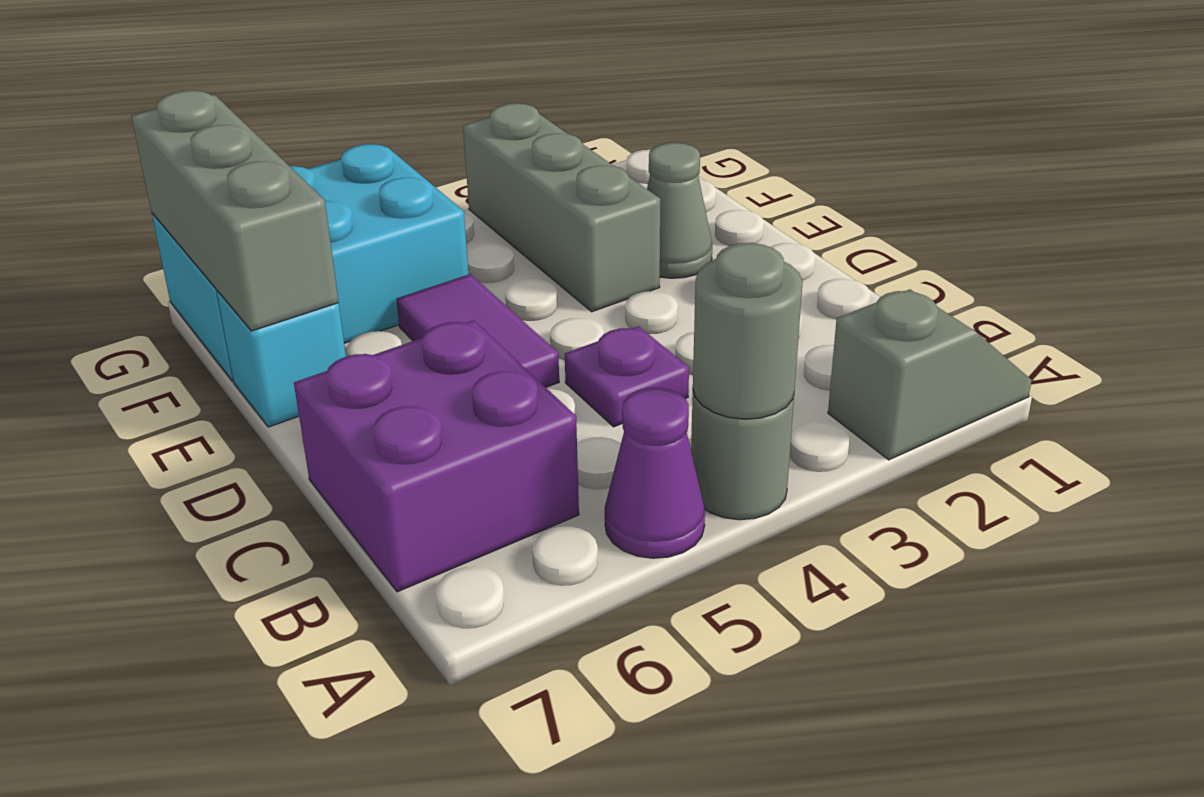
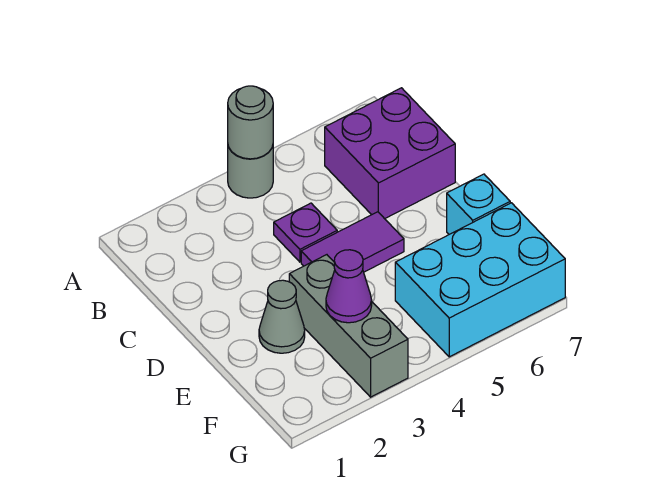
grey 1x2 slope [828,290,1032,460] -> none
purple 1x1 cone [605,388,705,558] -> purple 1x1 cone moved to [326,250,372,323]
purple 1x2 tile [396,274,559,387] -> purple 1x2 tile turned to [301,212,404,272]
grey 1x3 brick [131,90,338,331] -> none

